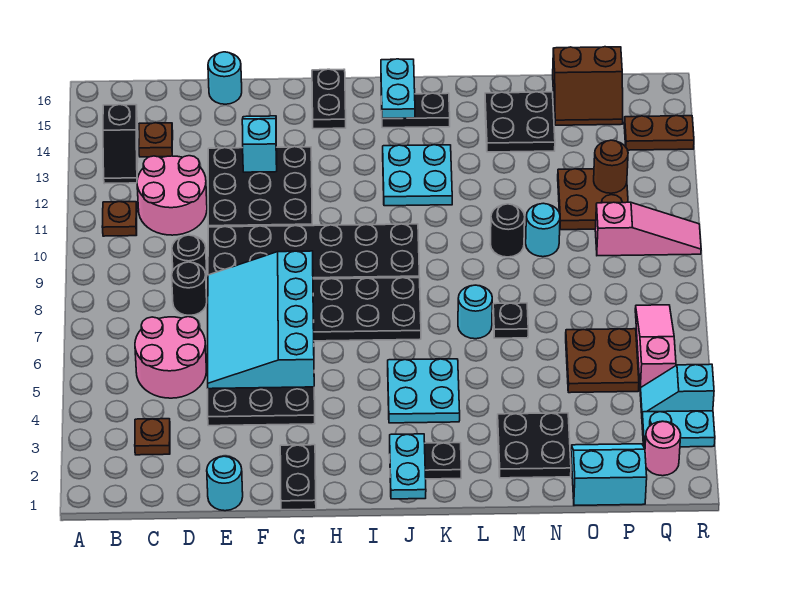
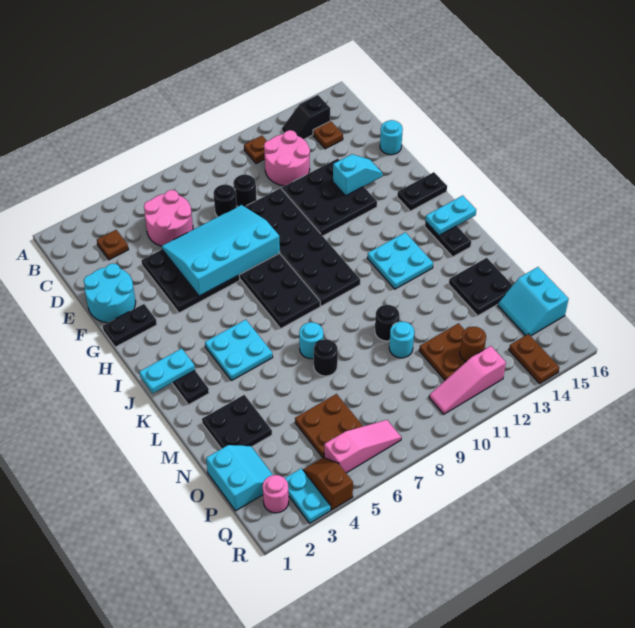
cyan 1x1 round brick [207,456,243,511] -> cyan 2x2 round brick [84,263,136,323]
black 1x1 plate [493,303,528,338] -> black 1x1 round brick [314,339,338,376]
brown 2x2 slope [553,47,623,125] -> cyan 2x2 slope [498,267,569,336]
pink 1x3 slope [595,202,701,256] -> pink 1x3 slope turned to [429,346,506,414]
cyan 1x2 slope [640,364,714,413] -> brown 1x2 slope [303,458,353,510]

